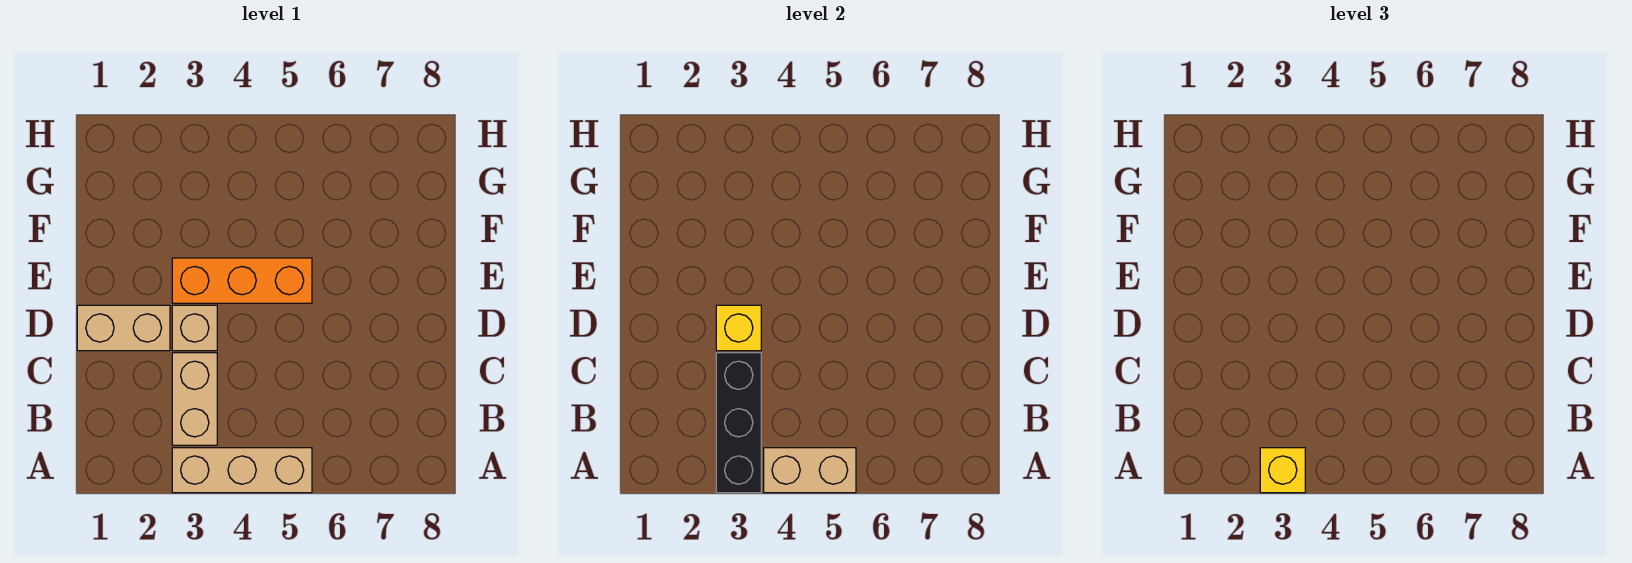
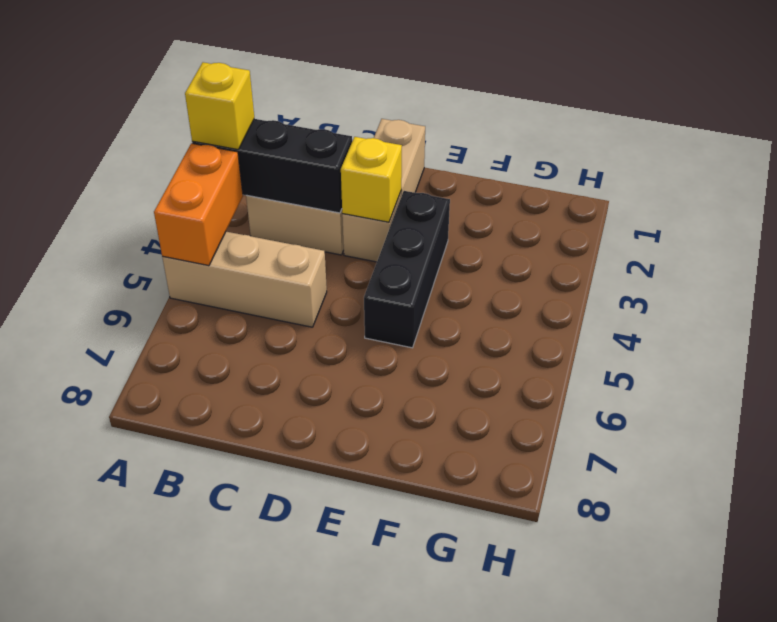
tan 1x3 brick [172,448,312,493] -> tan 1x3 brick turned to [162,232,327,327]
tan 1x2 brick [764,448,856,493] -> orange 1x2 brick [154,143,243,266]
orange 1x3 brick [172,258,312,303] -> black 1x3 brick [364,191,450,348]

